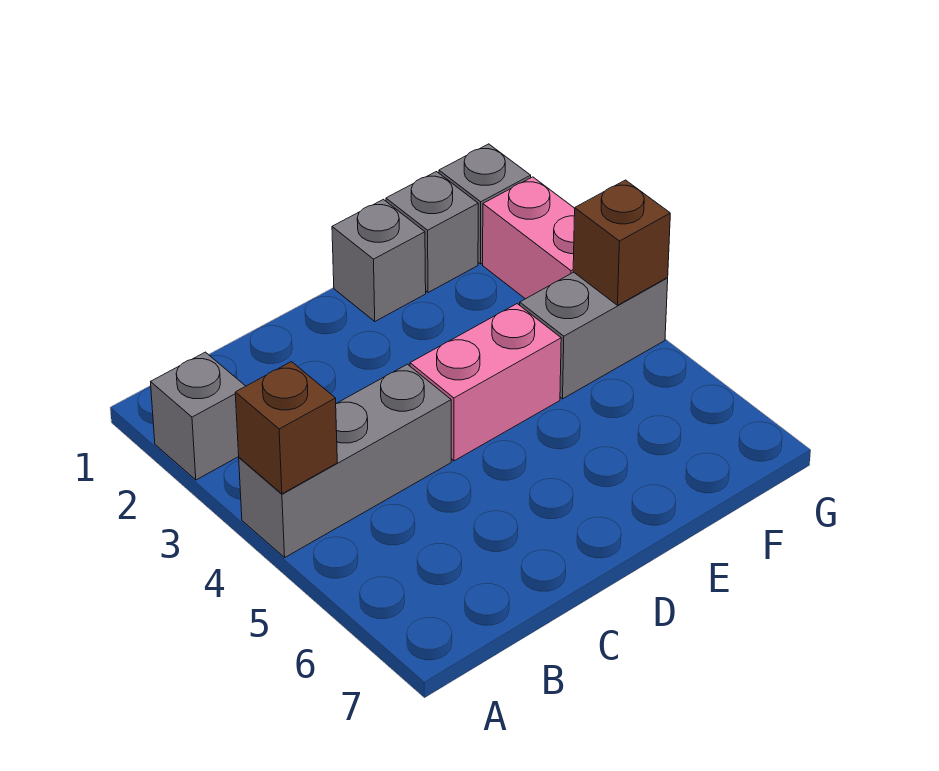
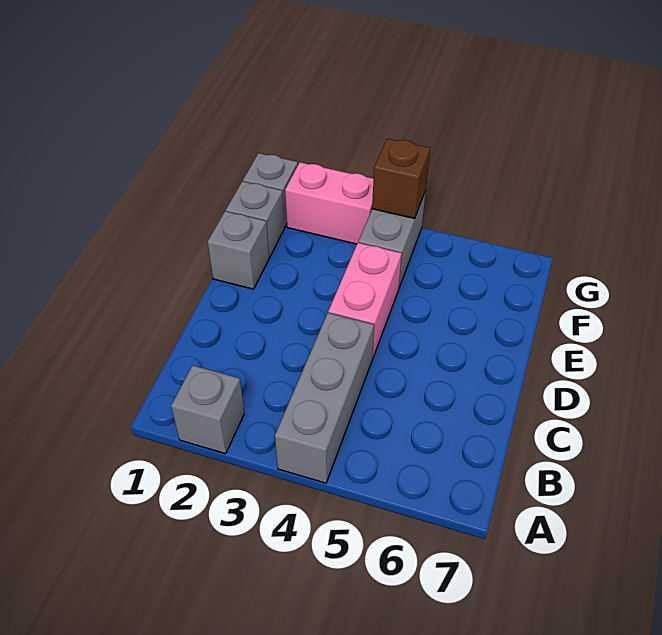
brown 1x1 brick [235,362,337,494] -> none

